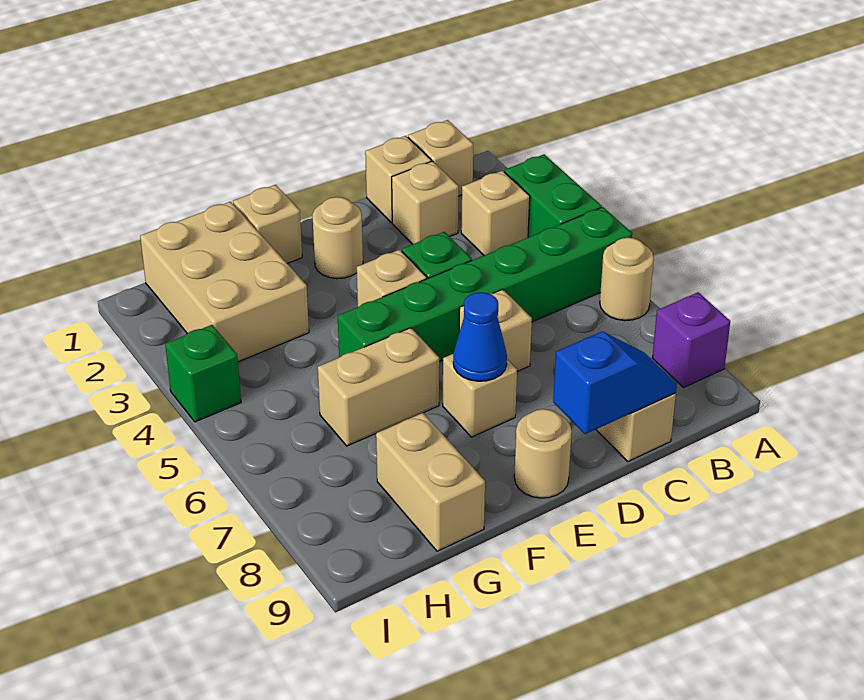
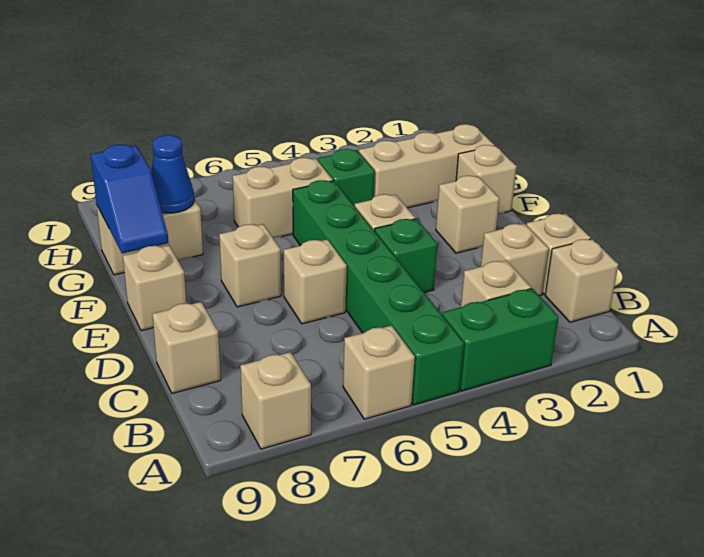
tan 1x1 round brick [600,238,654,321] -> tan 1x1 brick [343,326,415,419]
purple 1x1 brick [652,292,730,388] -> tan 1x1 brick [240,352,311,449]
blue 1x2 slope [553,331,677,434] -> blue 1x2 slope moved to [91,144,168,254]
tan 1x1 round brick [312,197,363,279] -> tan 1x1 brick [436,176,500,253]
blue 1x1 cone [453,292,507,381] -> blue 1x1 cone moved to [151,135,194,213]
tan 1x1 round brick [514,409,572,498] -> tan 1x1 brick [123,245,186,331]
tan 1x2 brick [318,328,439,446] -> tan 1x2 brick turned to [233,158,333,237]
tan 2x3 brick [140,202,309,362] -> tan 1x3 brick [359,124,494,208]
green 1x1 brick [165,325,241,422] -> green 1x1 brick moved to [318,149,375,206]

